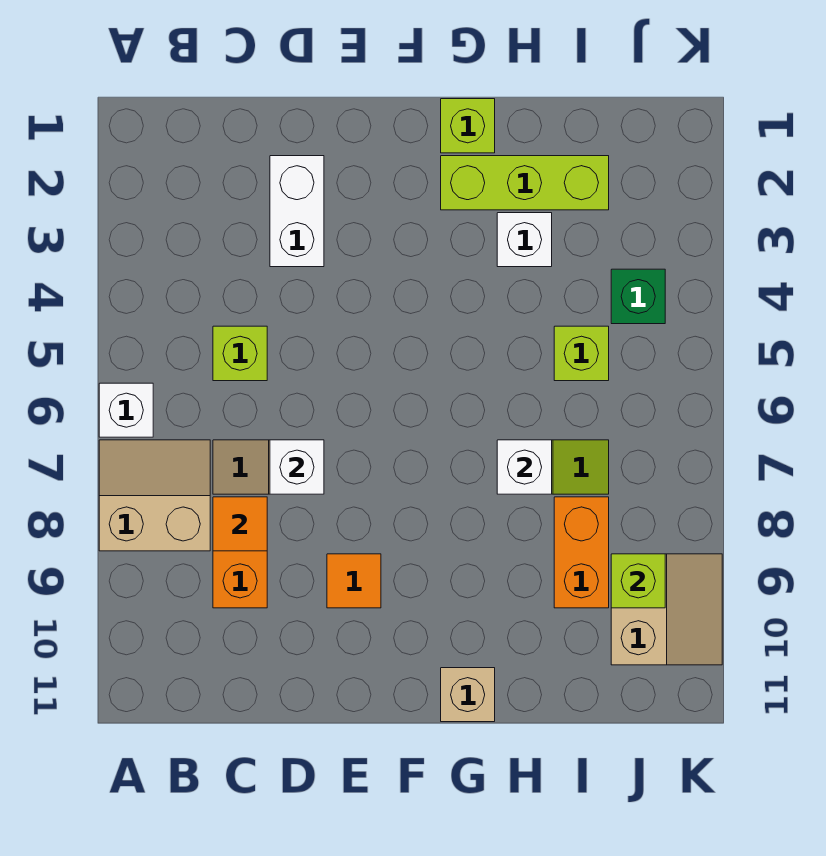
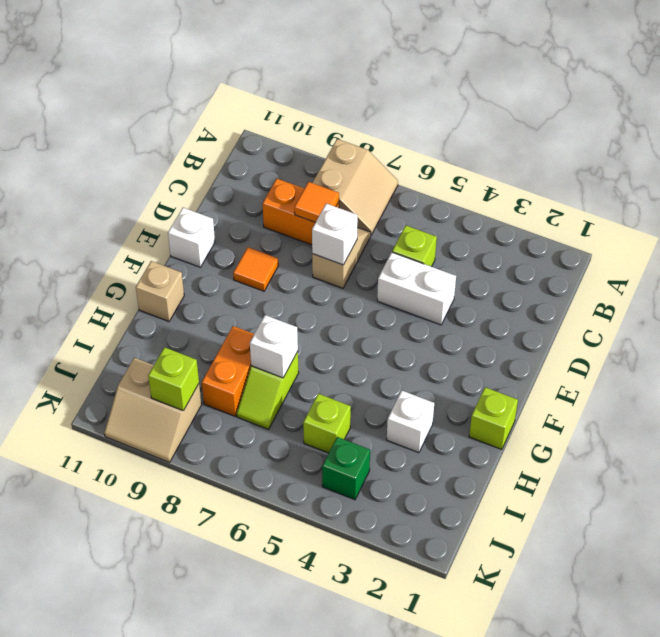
white 1x1 brick [99,383,153,437] -> white 1x1 brick moved to [168,208,215,267]
white 1x2 brick [270,156,324,267] -> white 1x2 brick moved to [377,252,456,325]
lime 1x3 brick [441,156,609,210] -> none
orange 1x2 brick [554,497,609,608] -> orange 1x2 brick turned to [202,326,254,416]

